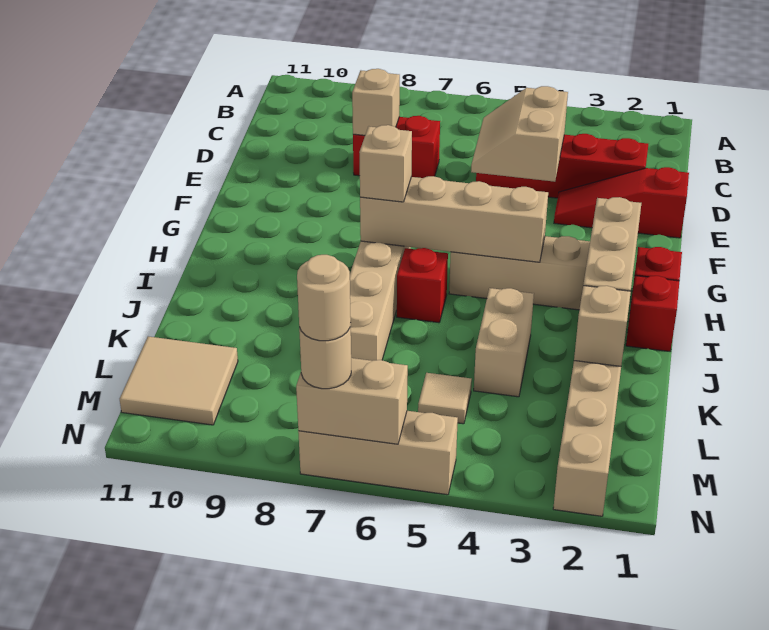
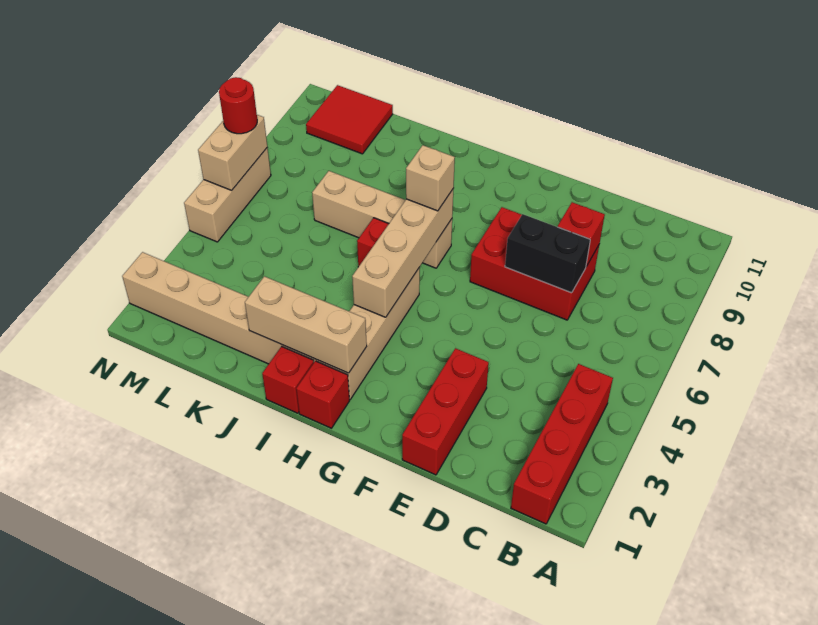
red 1x4 brick [476,134,648,198] -> red 1x4 brick moved to [511,364,613,524]
tan 2x2 slope [471,86,568,182] -> none
red 1x2 brick [353,116,440,178] -> red 2x3 brick [470,207,599,320]
none -> black 1x2 brick [505,214,590,293]
tan 1x1 brick [352,69,400,135] -> red 1x1 brick [558,202,605,267]
red 1x3 slope [554,167,689,238] -> red 1x3 brick [402,348,489,475]
tan 1x2 brick [474,288,534,397] -> none
tan 1x1 brick [574,286,631,366] -> none
tan 1x1 tile [418,373,472,424] -> none
tan 2x2 tile [120,336,238,425] -> red 2x2 tile [306,85,393,154]
tan 1x1 round brick [299,324,351,389] -> red 1x1 round brick [219,77,257,134]
tan 1x1 round brick [297,255,351,341] -> none

